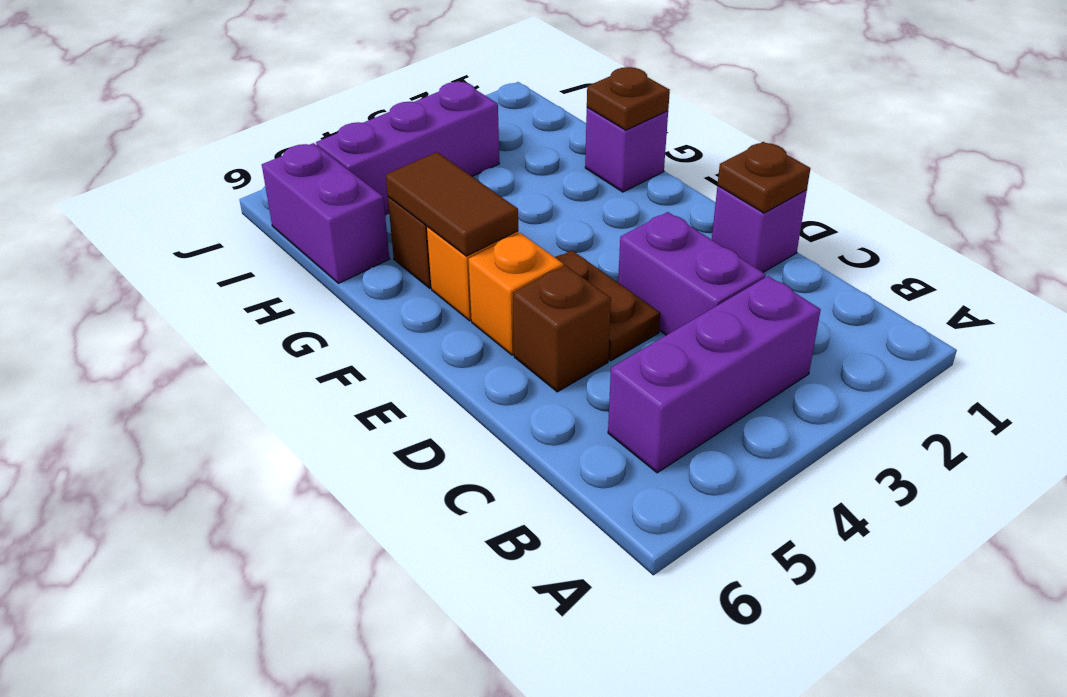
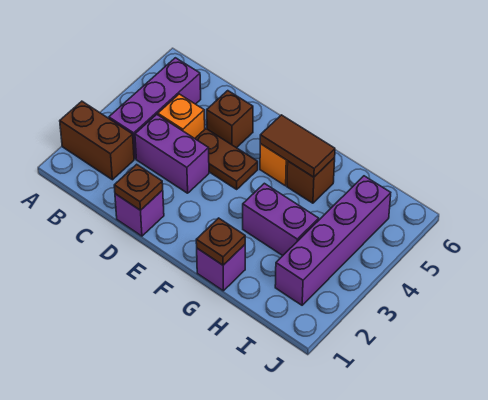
none -> brown 1x2 brick [60,101,134,180]
orange 1x1 brick [468,233,563,355] -> orange 1x1 brick moved to [158,94,205,138]
purple 1x2 brick [262,143,389,283] -> purple 1x2 brick moved to [243,183,319,256]
purple 1x3 brick [316,82,499,216] -> purple 1x4 brick [275,176,391,305]

